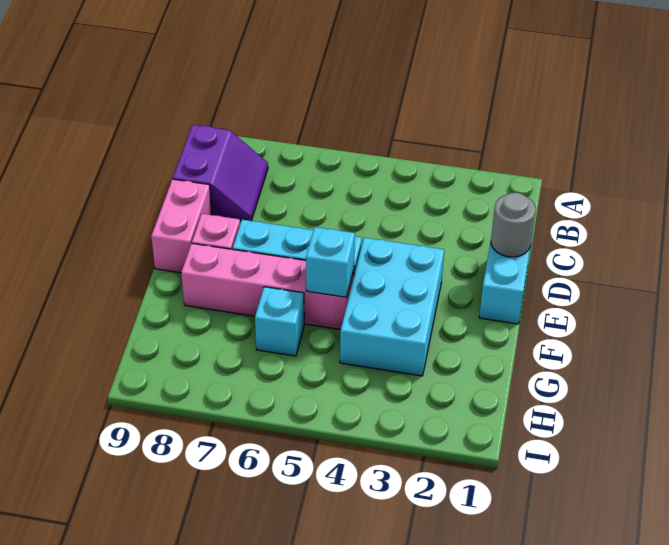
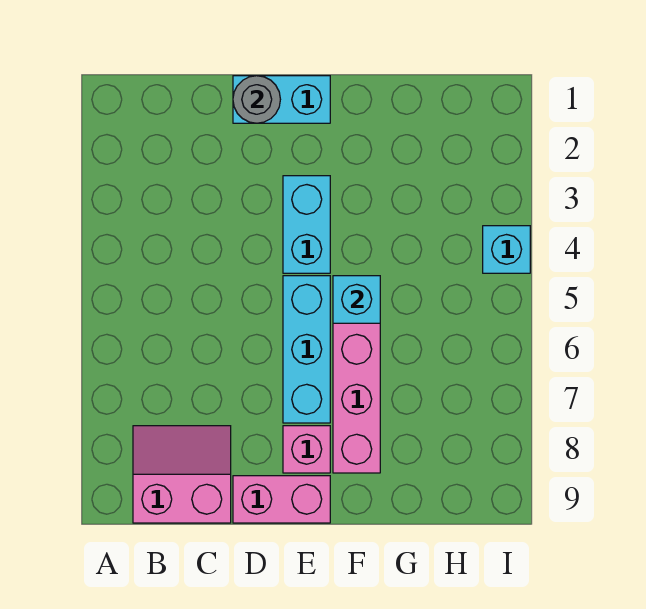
purple 2x2 slope [173,125,268,221] -> pink 2x2 slope [133,426,231,523]
cyan 2x3 brick [340,238,444,376] -> cyan 1x2 brick [283,176,330,273]
cyan 1x1 brick [255,287,304,356] -> cyan 1x1 brick moved to [483,226,530,273]

